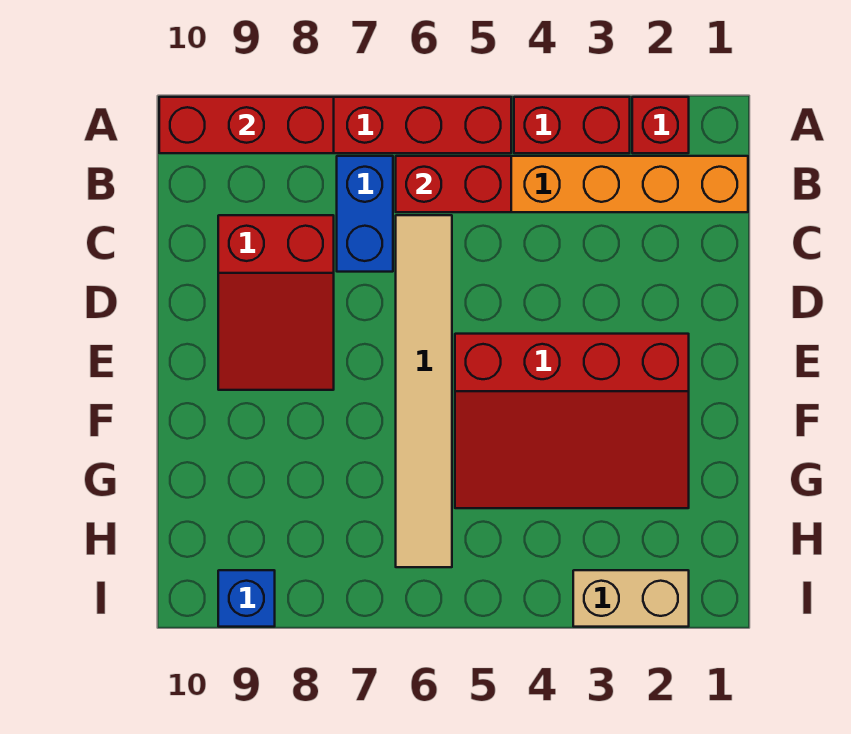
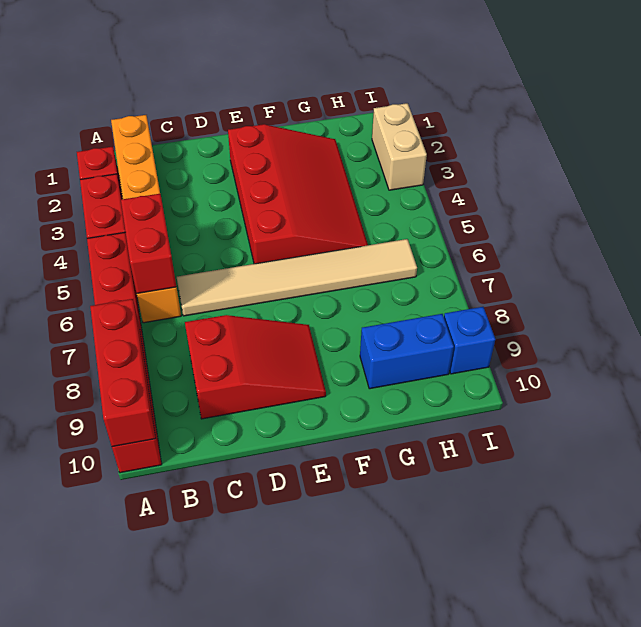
blue 1x2 brick [337,156,393,272] -> blue 1x2 brick moved to [360,314,454,389]

